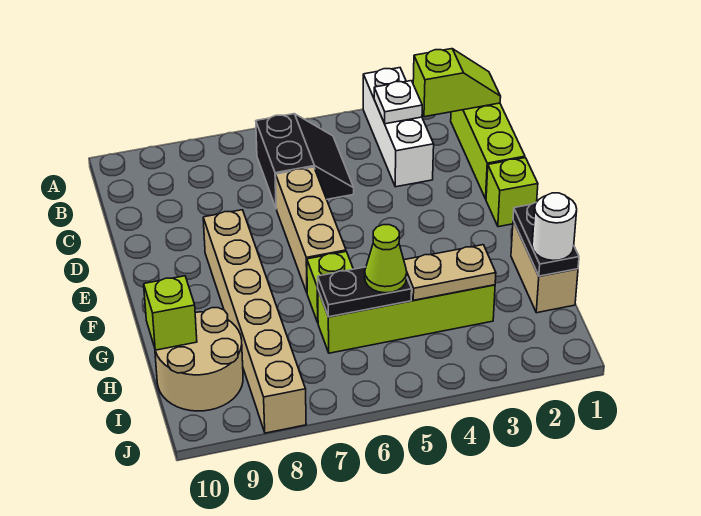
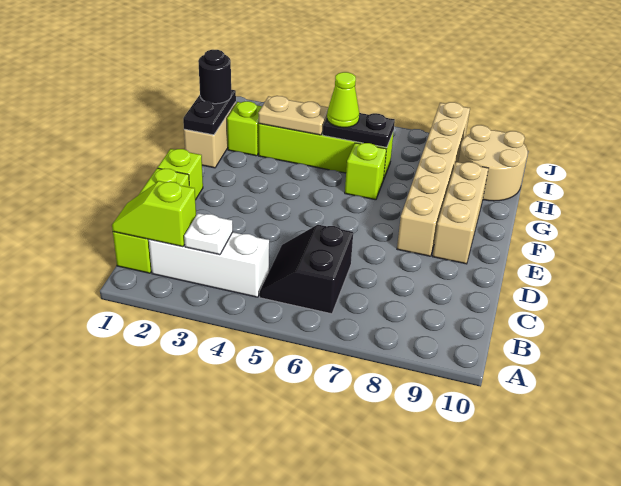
white 1x3 brick [363,68,434,187] -> white 1x3 brick turned to [149,232,269,297]
tan 1x3 brick [276,167,346,292] -> tan 1x3 brick moved to [433,162,488,264]
white 1x1 round brick [532,193,577,261] -> black 1x1 round brick [198,50,231,104]
lime 1x1 brick [144,276,197,350] -> lime 1x1 brick moved to [227,101,262,156]

